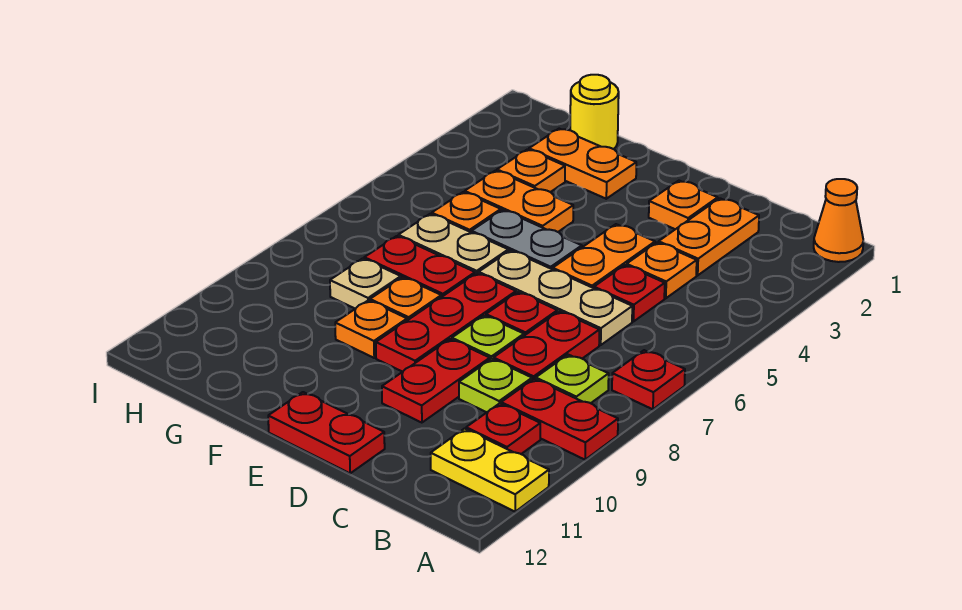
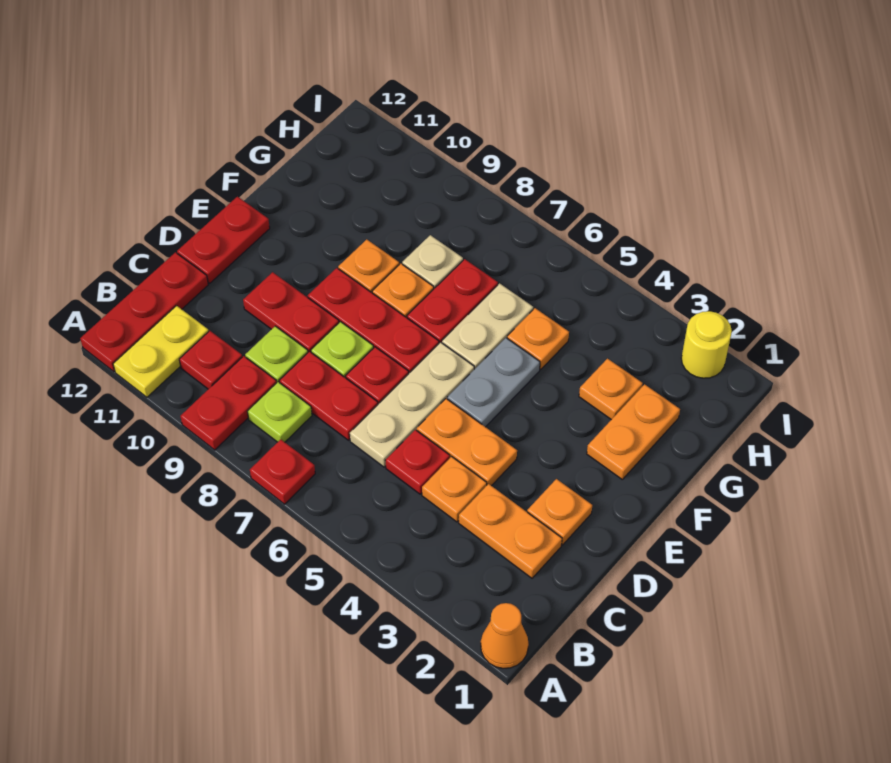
none -> red 1x3 plate [80,252,208,372]
orange 1x2 plate [465,171,573,232] -> none
yellow 1x1 round brick [570,75,619,149] -> yellow 1x1 round brick moved to [681,311,732,378]

